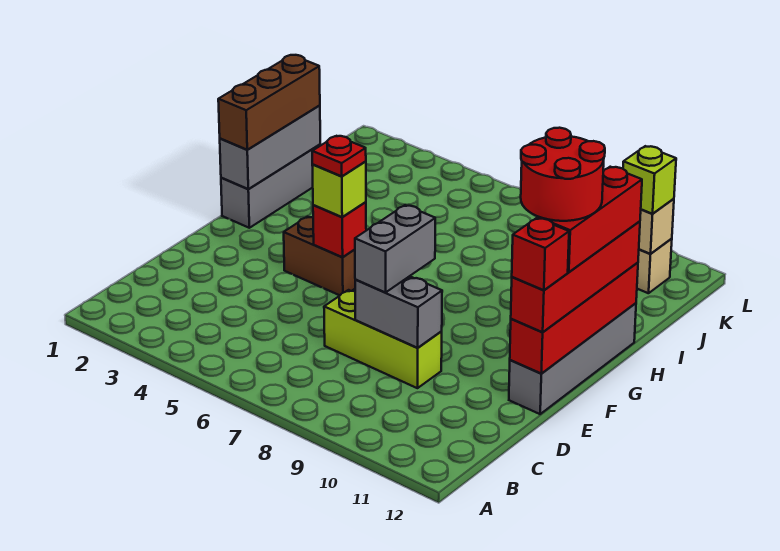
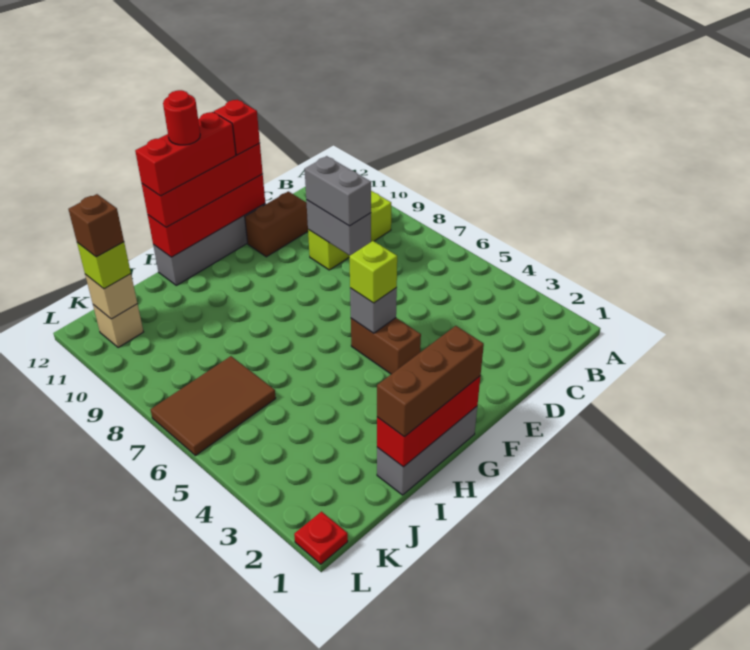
lime 1x3 brick [324,290,442,388] -> lime 1x3 brick turned to [308,191,391,270]
grey 1x2 brick [355,205,435,293] -> grey 1x2 brick turned to [305,156,371,226]
none -> brown 1x2 brick [245,191,308,257]
red 1x1 brick [313,202,366,257] -> grey 1x1 brick [350,288,397,333]
red 1x1 plate [312,136,366,176] -> red 1x1 plate moved to [294,512,348,564]
red 2x2 round brick [521,128,605,221] -> red 1x1 round brick [163,90,200,145]
grey 1x3 brick [220,105,320,189] -> red 1x3 brick [377,376,480,467]
none -> brown 2x3 tile [151,356,276,456]
none -> brown 1x1 brick [68,194,124,257]

